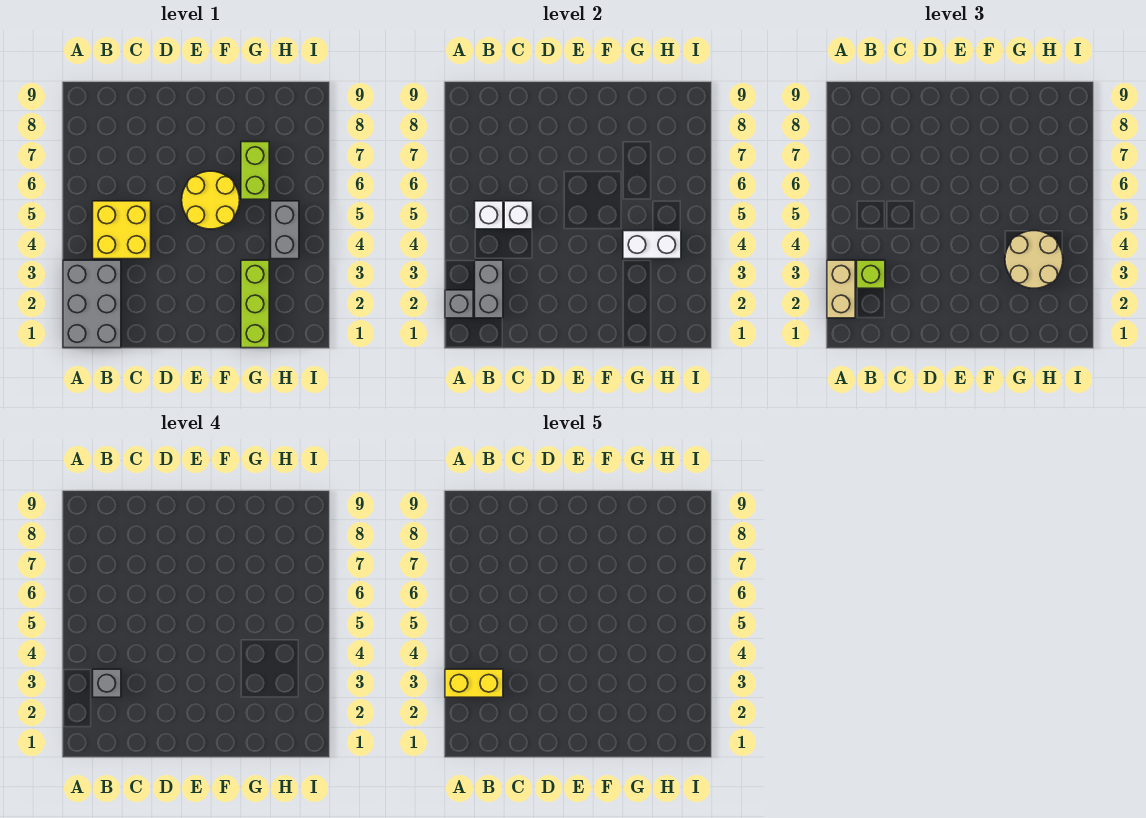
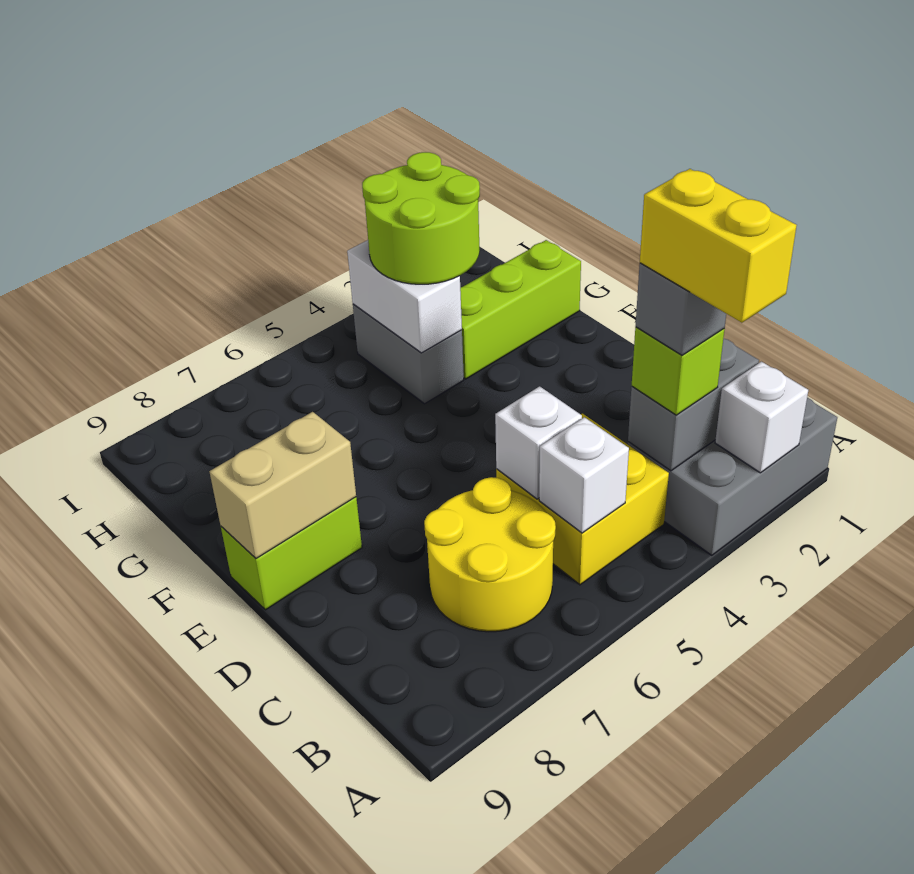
grey 1x1 brick [445,290,473,318] -> white 1x1 brick [715,362,808,473]
tan 1x2 brick [827,260,855,318] -> tan 1x2 brick moved to [209,412,356,558]
yellow 2x2 round brick [182,171,240,229] -> yellow 2x2 round brick moved to [424,477,556,632]
tan 2x2 round brick [1005,231,1063,288] -> lime 2x2 round brick [362,152,480,284]
lime 1x2 brick [241,142,269,199] -> lime 1x2 brick moved to [221,497,362,610]
grey 1x2 brick [271,201,299,259] -> grey 1x2 brick turned to [353,304,464,404]

